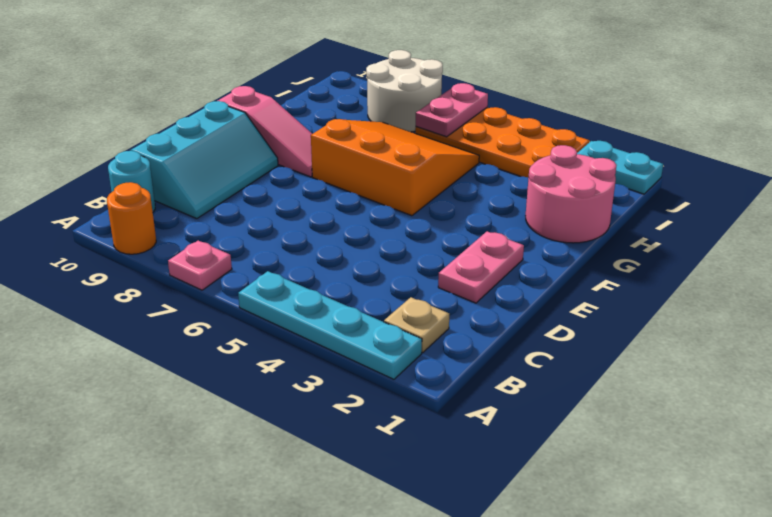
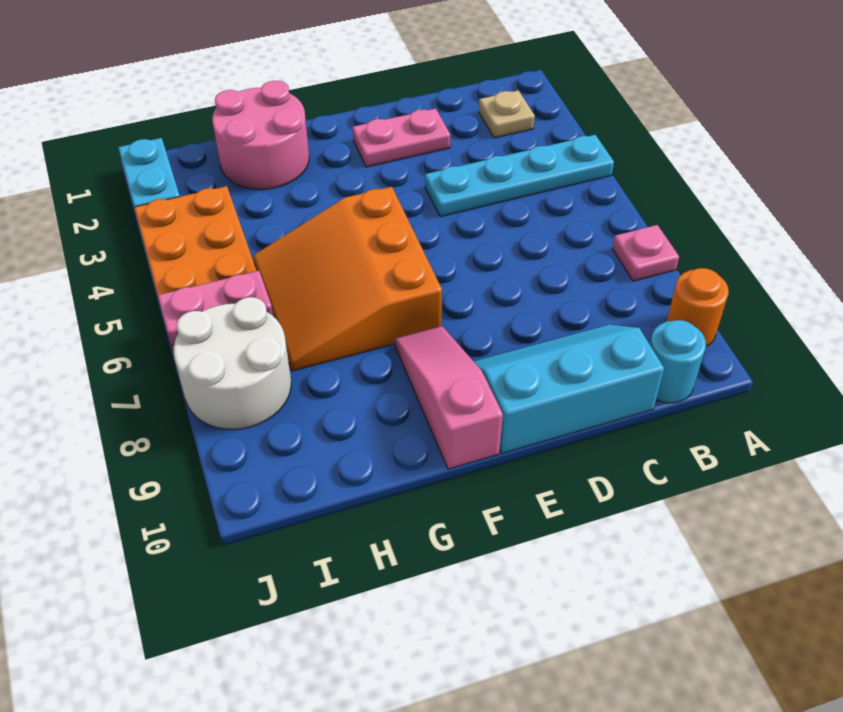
cyan 1x4 plate [238,271,422,379] -> cyan 1x4 plate turned to [425,135,614,217]

